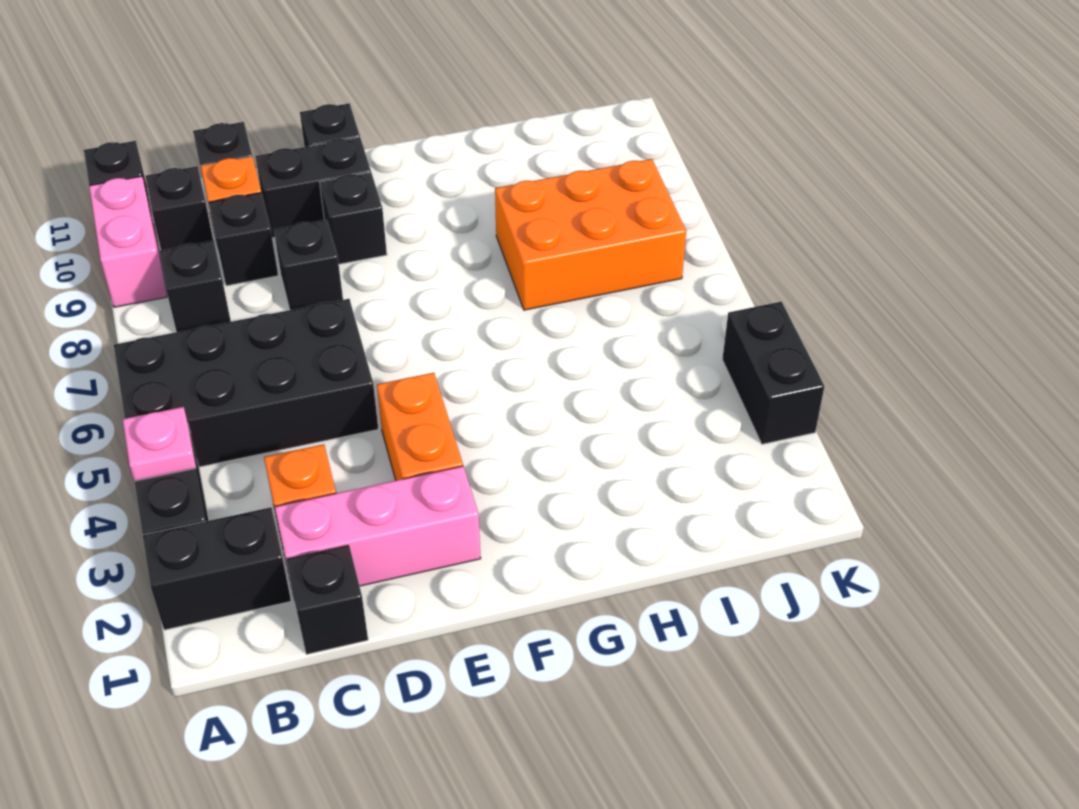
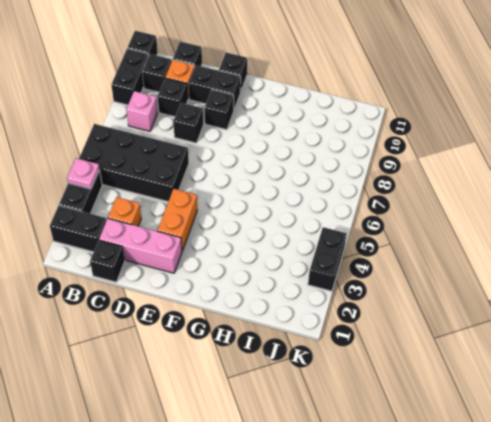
pink 1x2 brick [89,176,167,307] -> black 1x2 brick [111,49,149,105]
black 1x1 brick [159,241,231,332] -> pink 1x1 brick [126,91,158,131]
orange 2x3 brick [495,159,686,310] -> none

